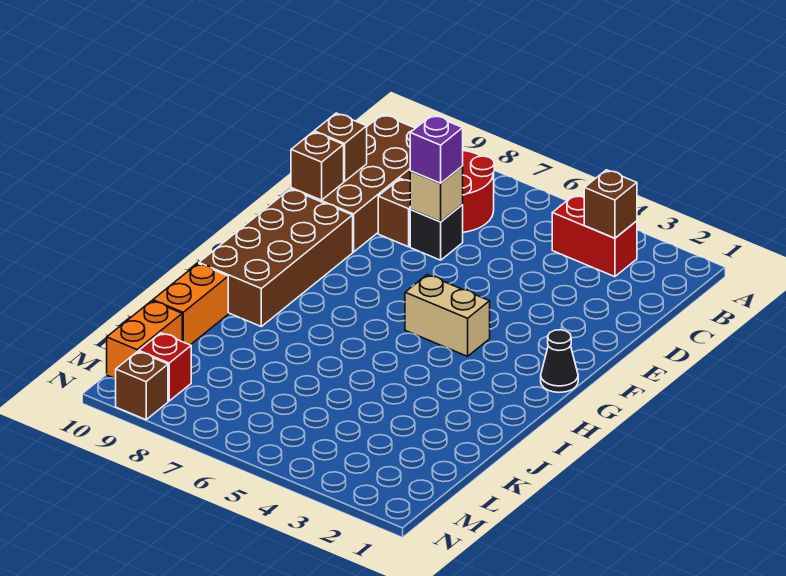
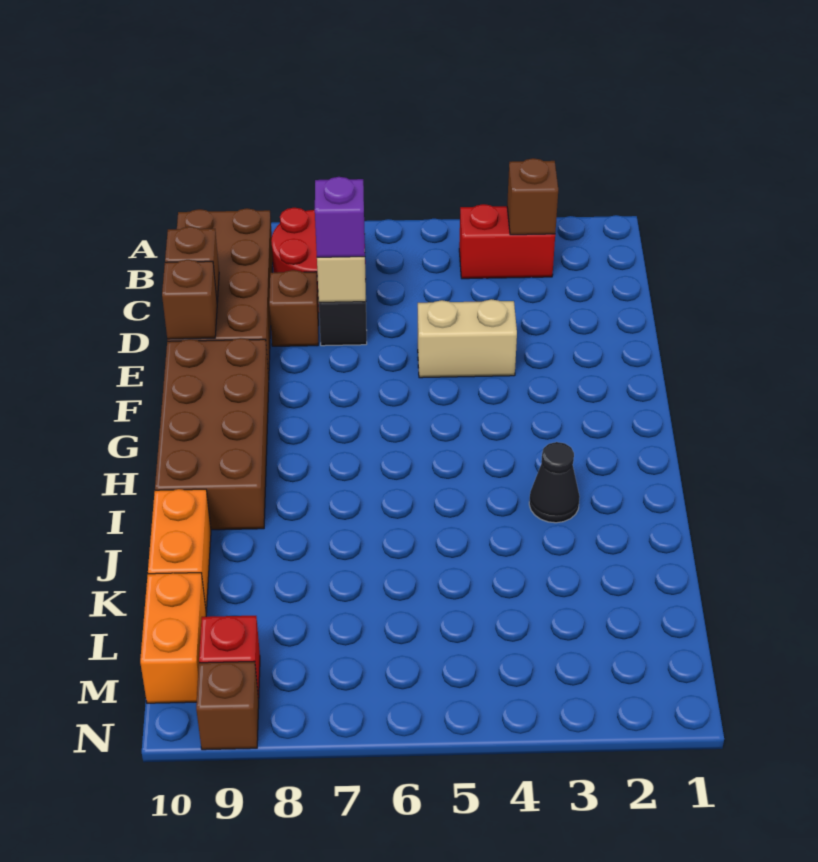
black 1x1 cone [541,330,578,392] -> black 1x1 cone moved to [529,442,580,523]
tan 1x2 brick [405,275,490,356] -> tan 1x2 brick moved to [418,299,517,378]

